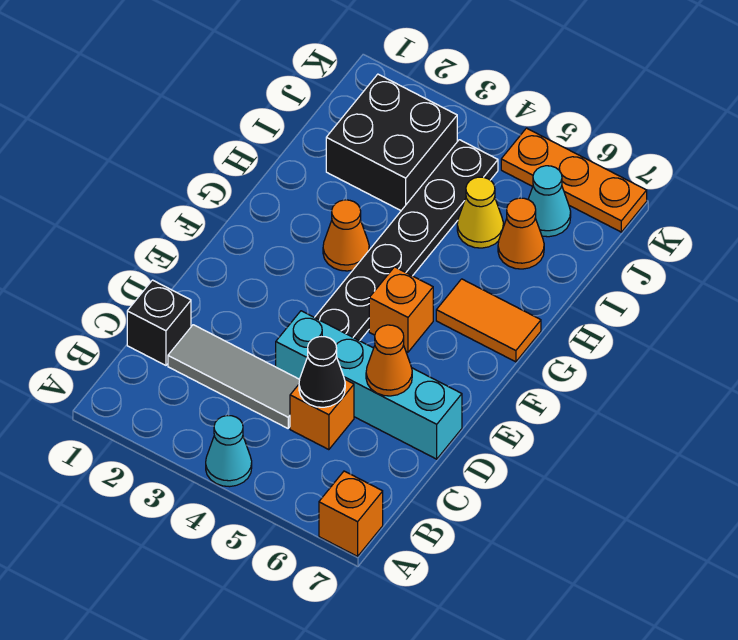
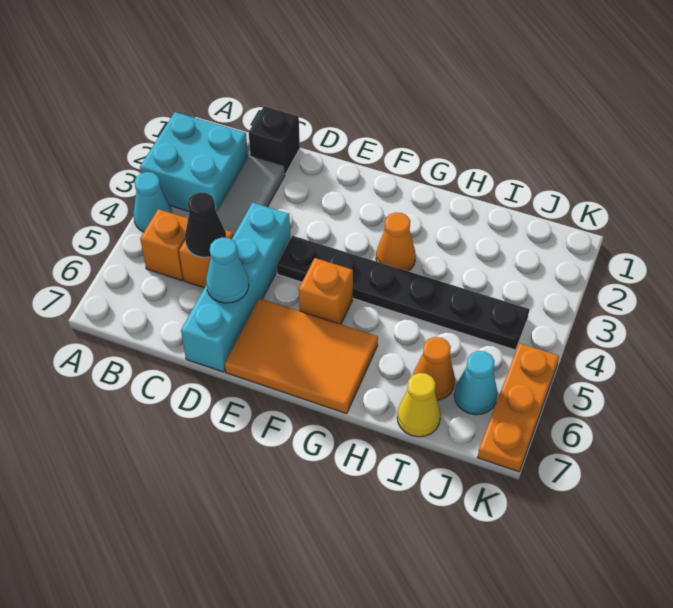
none -> cyan 2x2 brick [140,112,248,212]
orange 1x1 brick [319,471,383,556] -> orange 1x1 brick moved to [140,209,188,281]
orange 1x1 cone [366,325,412,396] -> cyan 1x1 cone [206,237,249,303]
orange 1x2 tile [436,279,541,362] -> orange 2x3 tile [225,298,378,414]
black 2x2 brick [326,74,457,210] -> none
yellow 1x1 cone [457,177,503,248] -> yellow 1x1 cone moved to [397,373,441,437]

